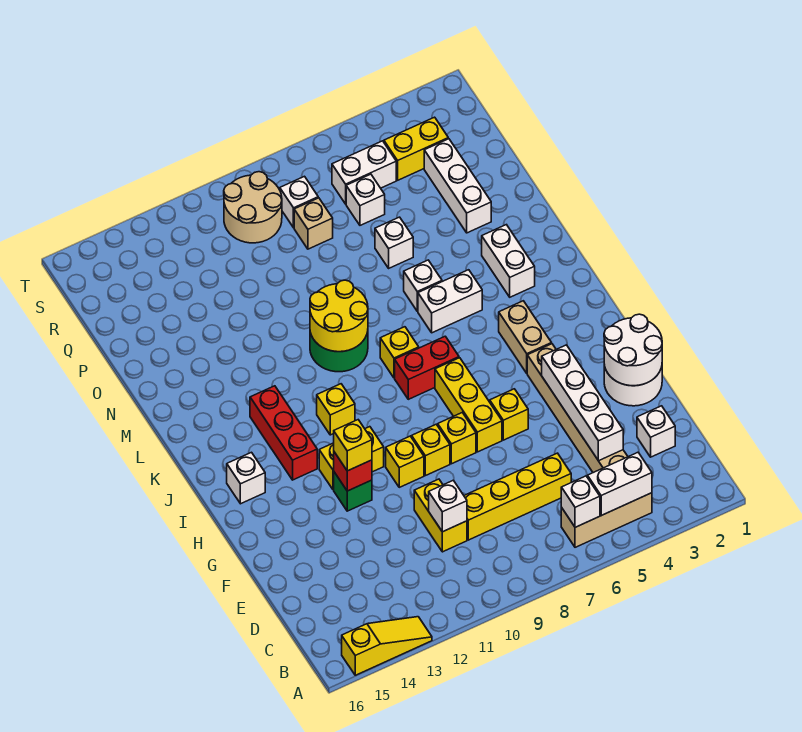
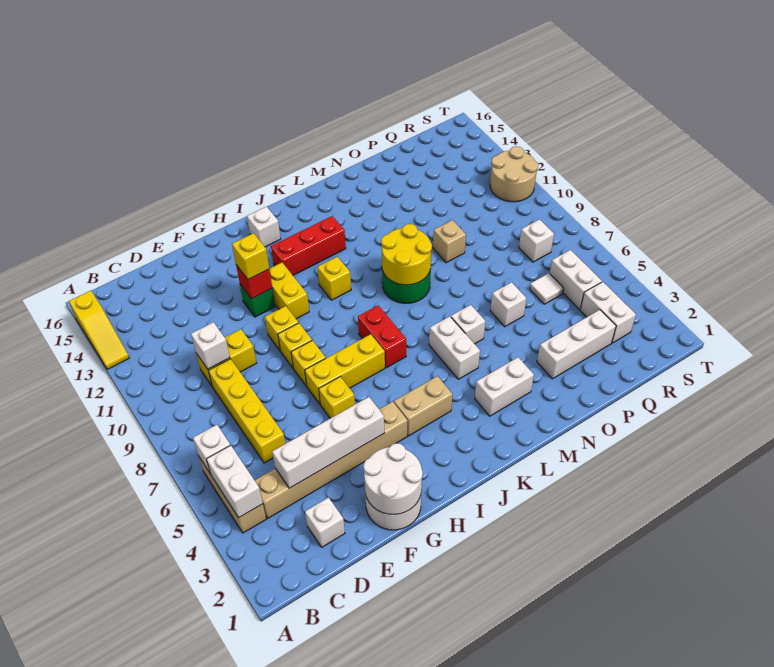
yellow 1x1 brick [380,327,419,378] -> none
white 1x1 brick [346,174,385,225] -> white 1x1 tile [530,273,564,304]
tan 1x1 brick [294,198,333,249] -> tan 1x1 brick moved to [433,220,466,263]
yellow 1x2 brick [384,117,448,180] -> white 1x2 brick [580,282,636,343]
tan 2x2 round brick [224,172,282,243] -> tan 2x2 round brick moved to [490,146,538,202]

